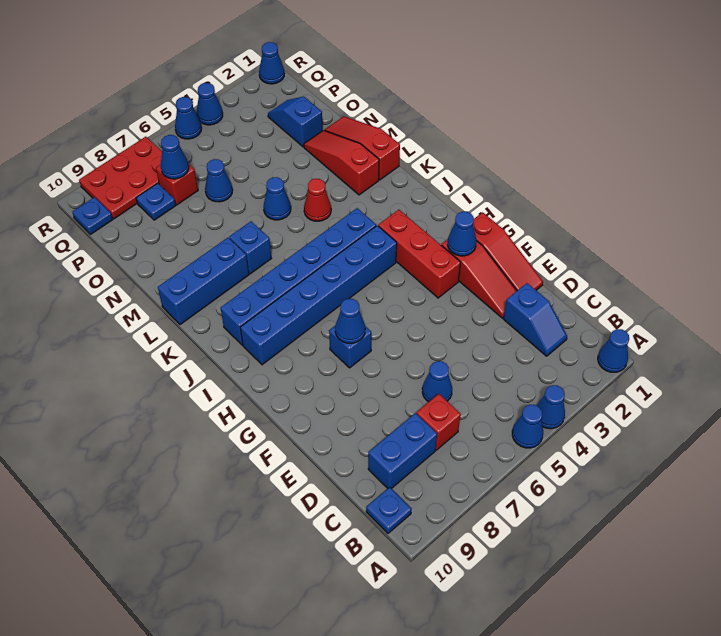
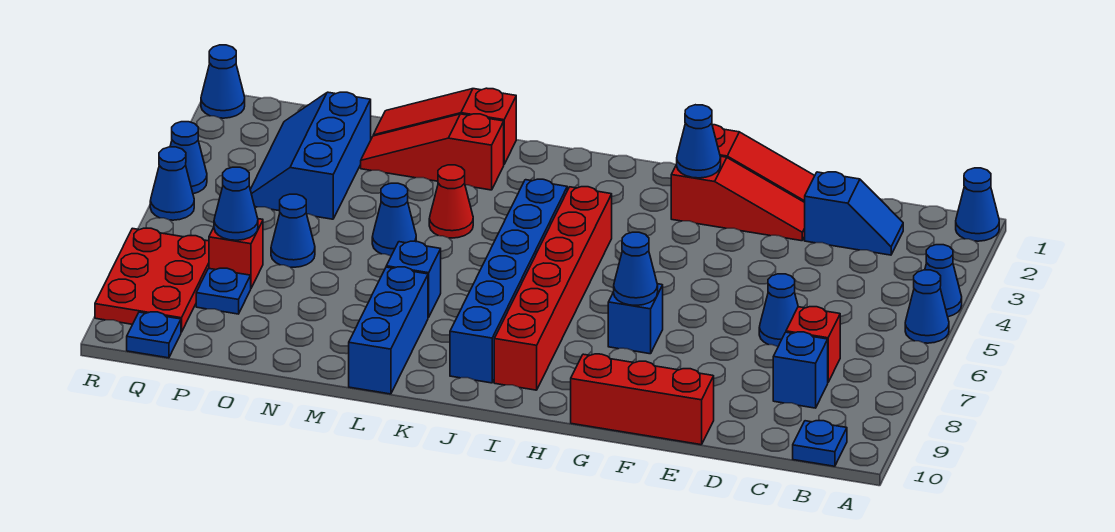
blue 1x2 brick [368,413,437,489] -> blue 1x1 brick [773,332,828,408]
red 1x3 brick [378,210,461,298] -> red 1x3 brick moved to [571,354,714,445]
blue 1x6 brick [240,226,397,365] -> red 1x6 brick [494,187,612,390]
blue 1x2 slope [268,97,323,147] -> blue 2x3 slope [250,92,371,219]

